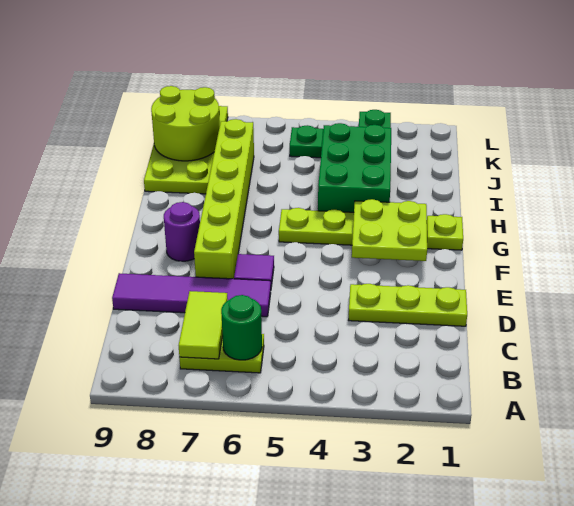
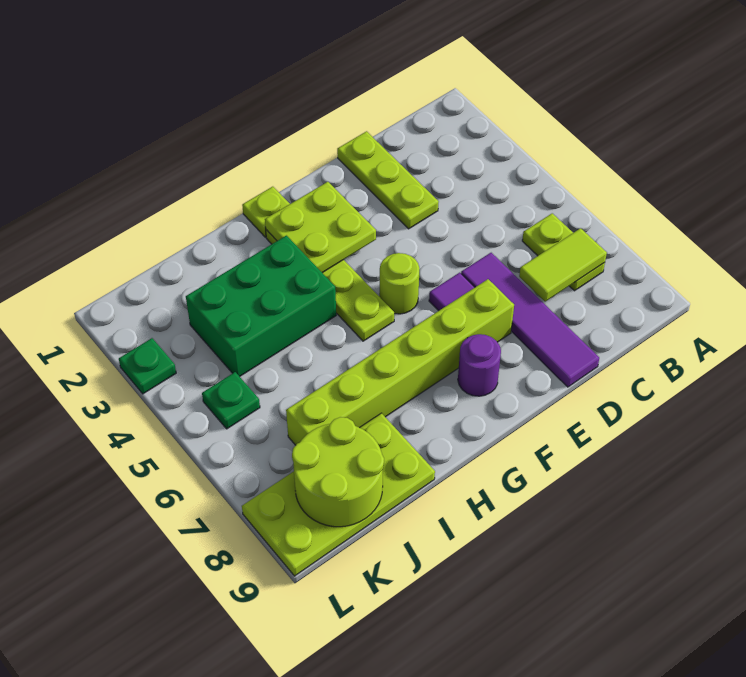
green 1x1 round brick [221,295,262,360] -> none
none -> lime 1x1 round brick [379,253,419,314]

